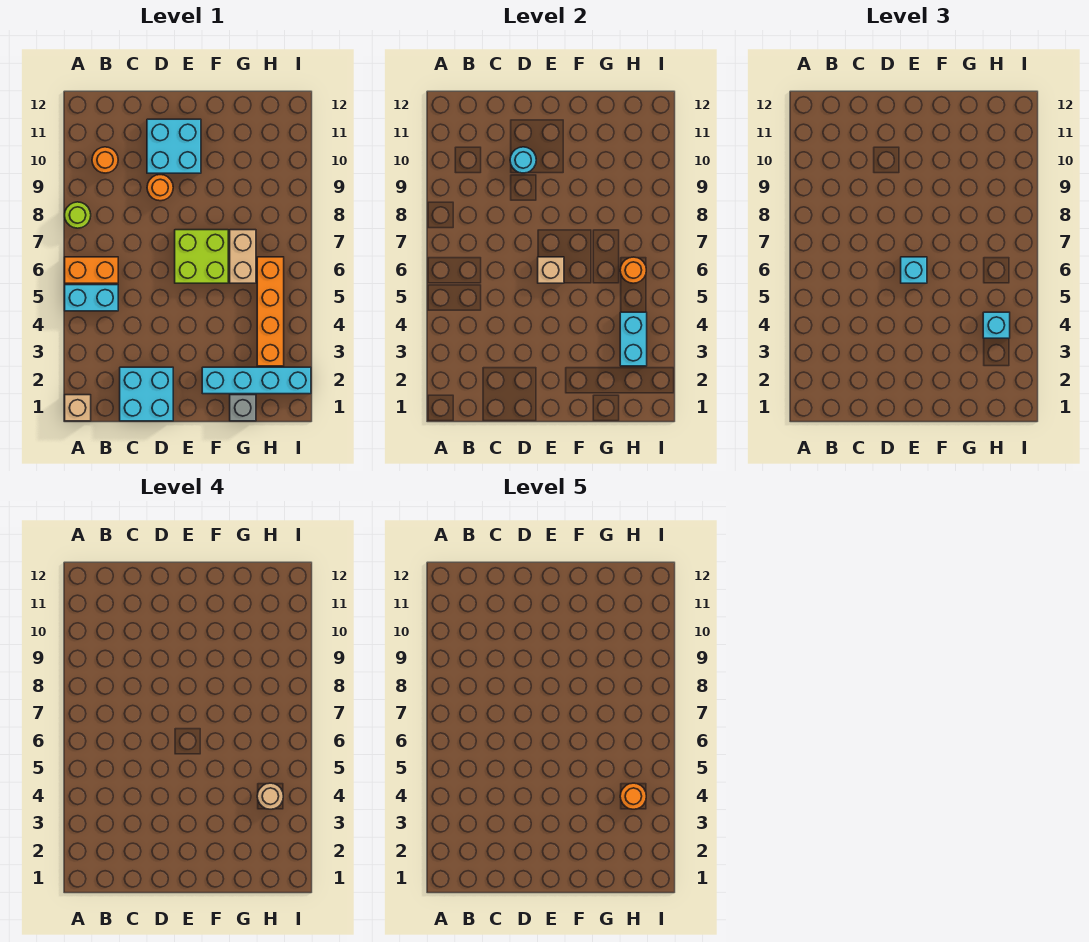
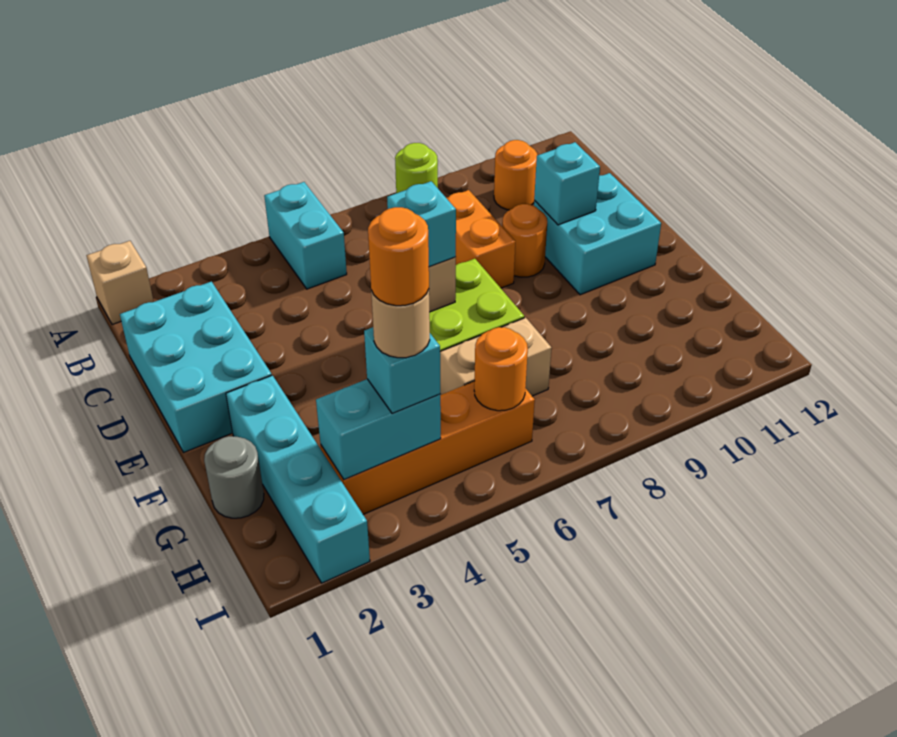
orange 1x2 brick [65,257,118,283] -> orange 1x2 brick moved to [447,190,515,288]
cyan 2x2 brick [120,367,173,421] -> cyan 2x3 brick [120,281,272,452]
cyan 1x1 round brick [510,147,536,173] -> cyan 1x1 brick [534,142,600,225]
grey 1x1 brick [230,395,256,421] -> grey 1x1 round brick [204,436,264,518]

